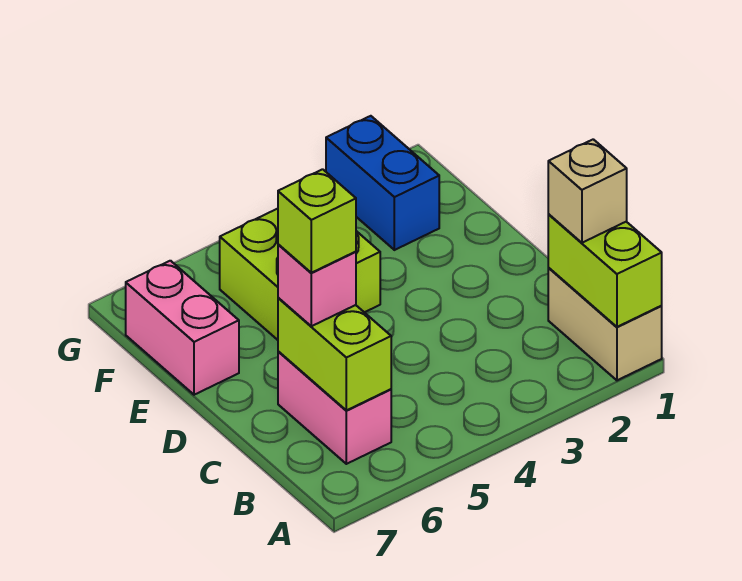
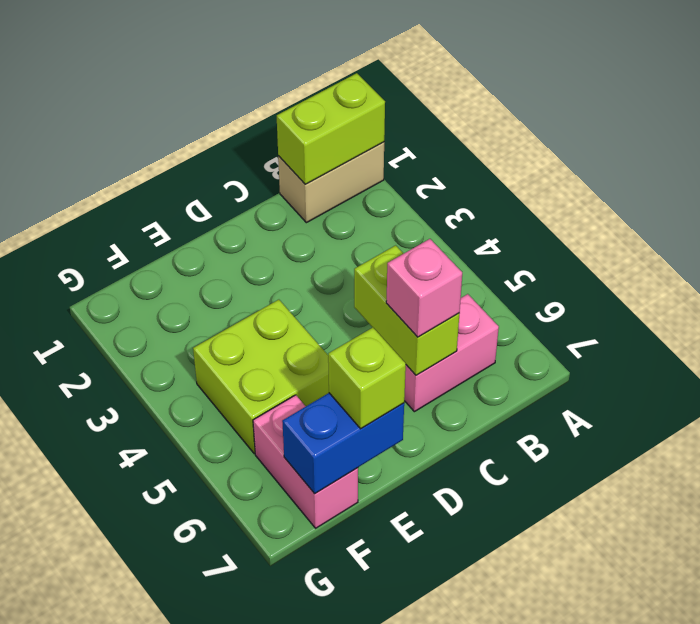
tan 1x1 brick [548,139,627,243] -> none
lime 1x2 brick [278,298,391,410] -> lime 1x2 brick turned to [354,245,460,375]
lime 1x1 brick [278,169,356,273] -> lime 1x1 brick moved to [328,327,406,429]
pink 1x2 brick [126,261,239,395] -> pink 1x2 brick turned to [253,395,358,528]
blue 1x2 brick [326,116,439,250] -> blue 1x2 brick moved to [282,393,404,494]

